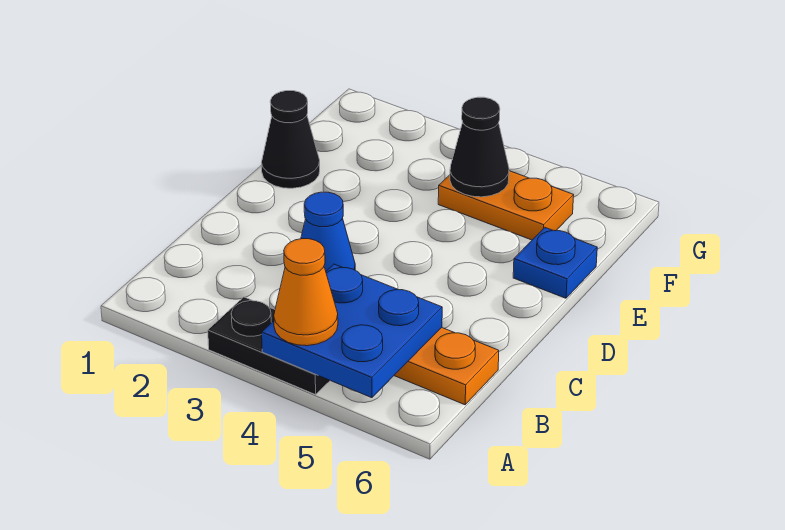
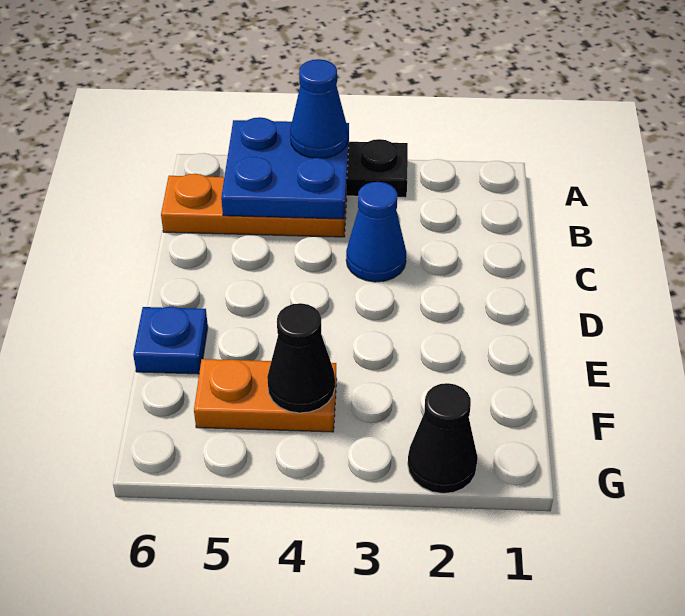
orange 1x1 cone [274,239,338,346] -> blue 1x1 cone [290,59,348,158]
black 1x1 cone [262,91,320,188] -> black 1x1 cone moved to [408,383,478,493]

